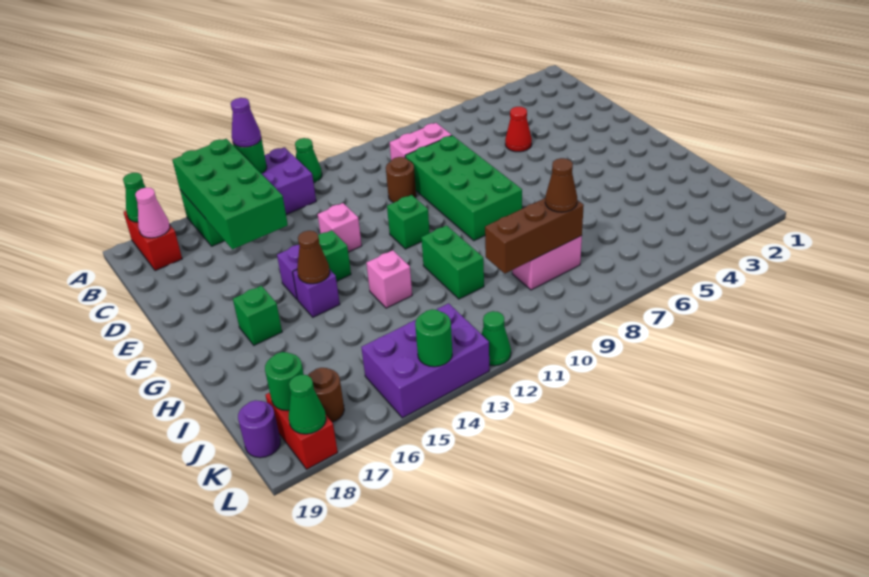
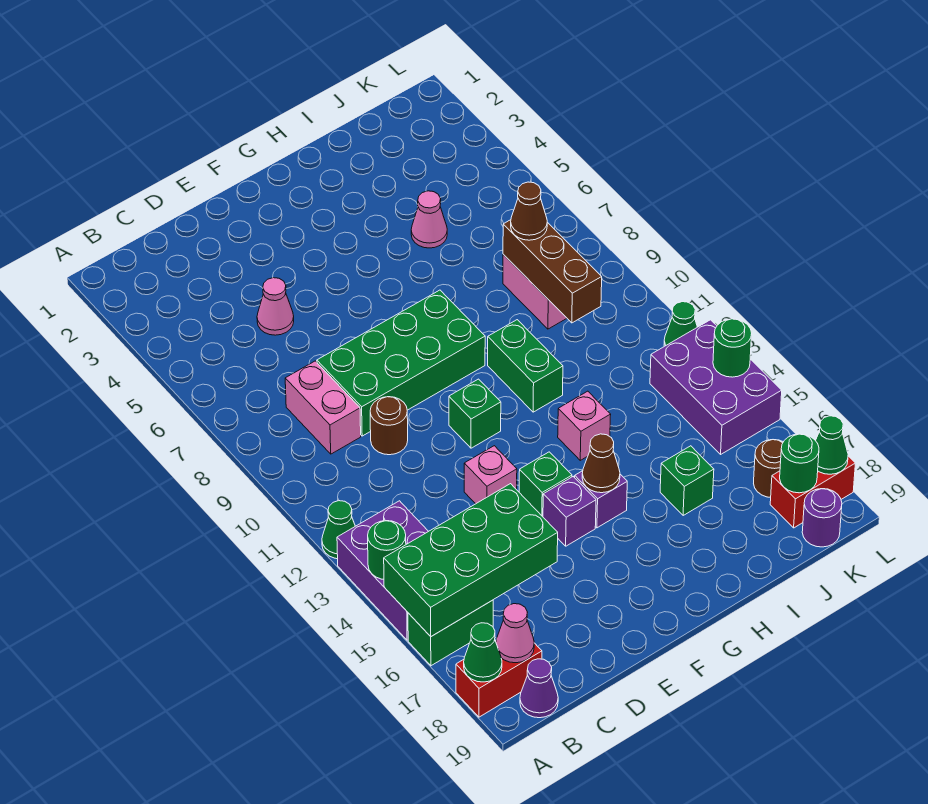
purple 1x1 cone [231,98,261,147] -> purple 1x1 cone moved to [520,659,558,718]
red 1x1 cone [505,107,532,152] -> pink 1x1 cone [257,278,294,335]
green 1x1 brick [233,286,282,345] -> green 1x1 brick moved to [660,446,714,516]
green 1x2 brick [421,225,484,299] -> green 1x2 brick turned to [488,320,563,412]
none -> pink 1x1 cone [411,191,447,248]

